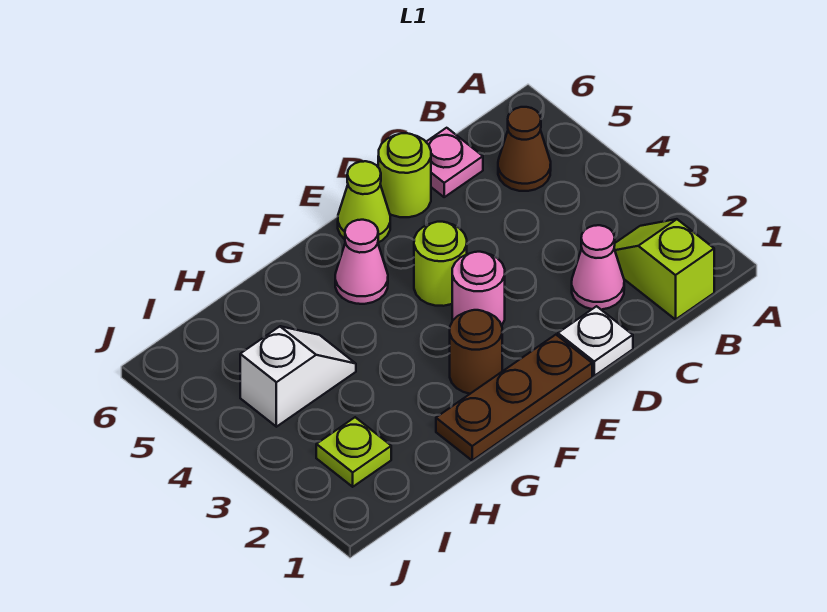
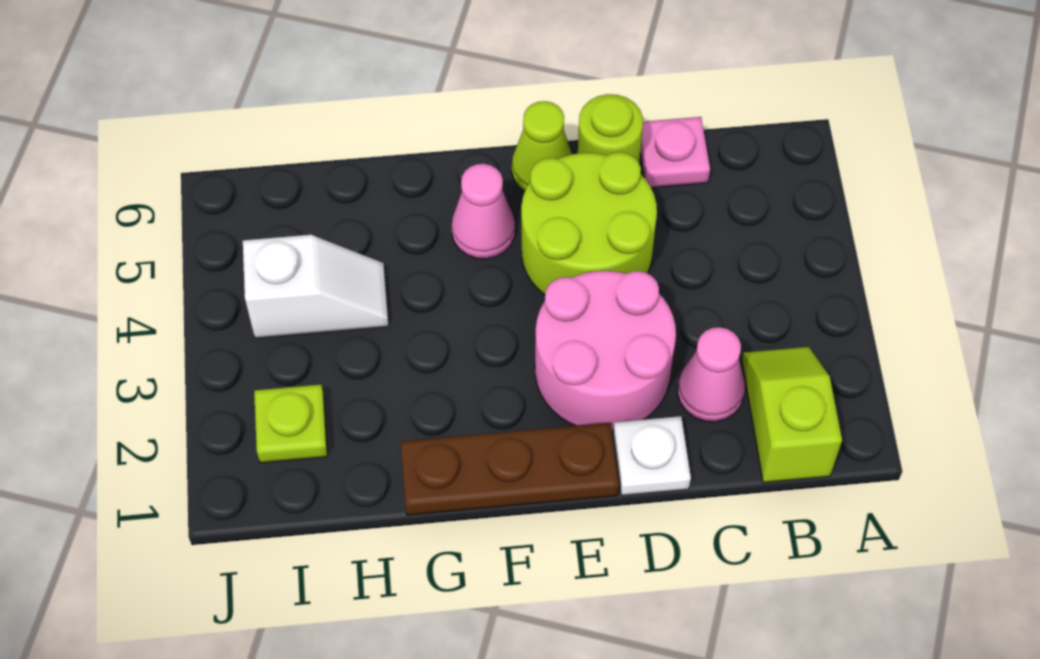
brown 1x1 cone [498,107,551,191] -> none
pink 1x1 round brick [452,252,505,326] -> pink 2x2 round brick [535,271,676,431]
lime 1x1 round brick [414,222,467,306] -> lime 2x2 round brick [521,152,657,295]
brown 1x1 round brick [450,310,502,394] -> none

